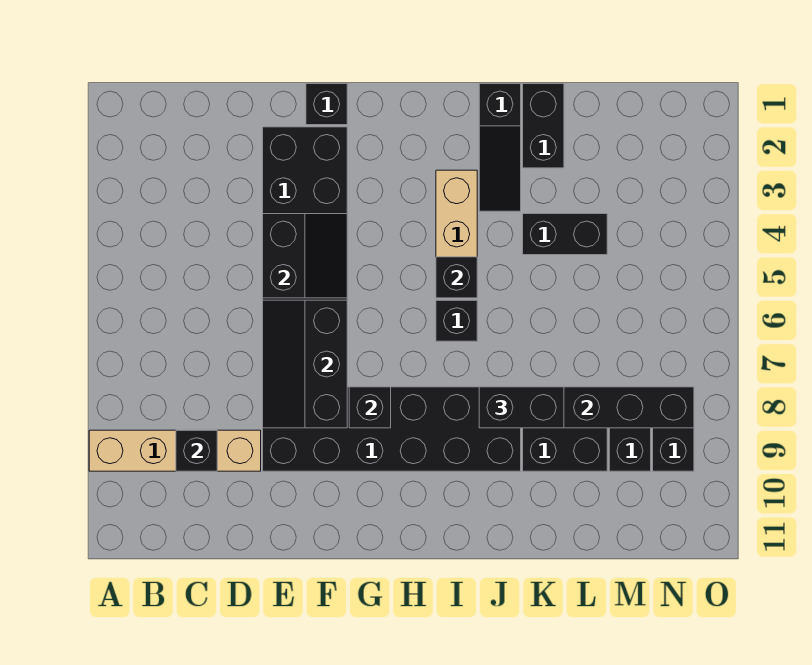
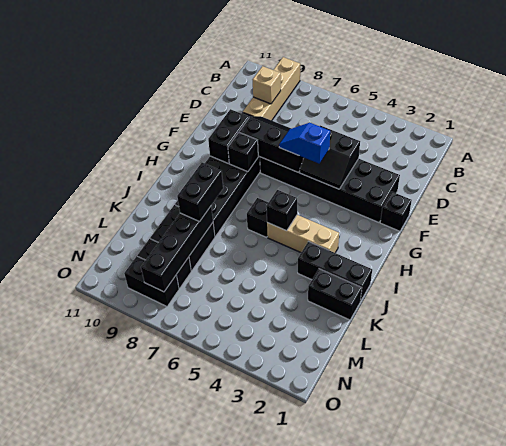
black 1x1 brick [176,430,217,471] -> tan 1x1 brick [253,66,281,104]
none -> blue 1x2 slope [279,123,330,163]
black 1x3 slope [479,84,521,211] -> black 1x3 brick [298,242,372,301]
black 1x2 brick [523,214,607,255] -> black 1x2 brick moved to [208,109,249,163]

